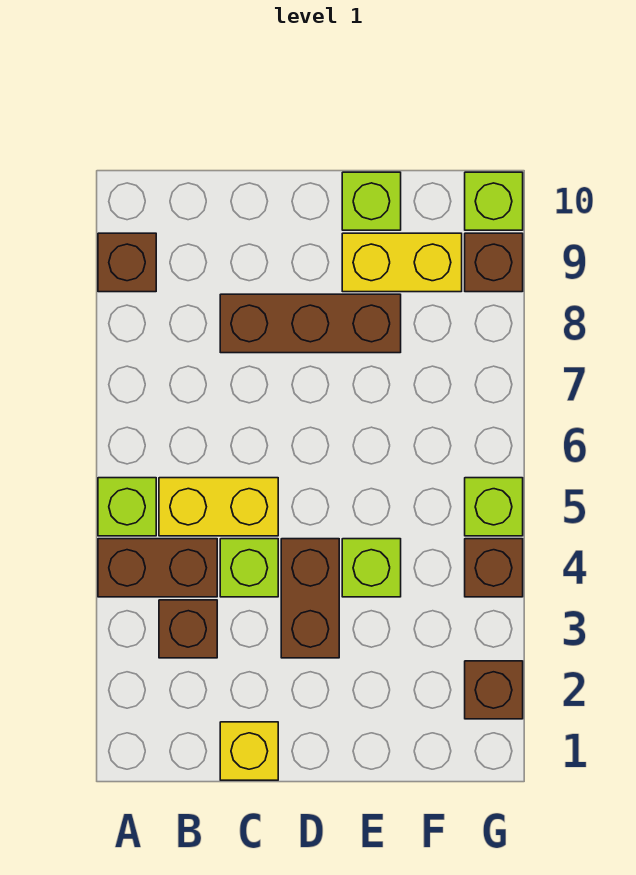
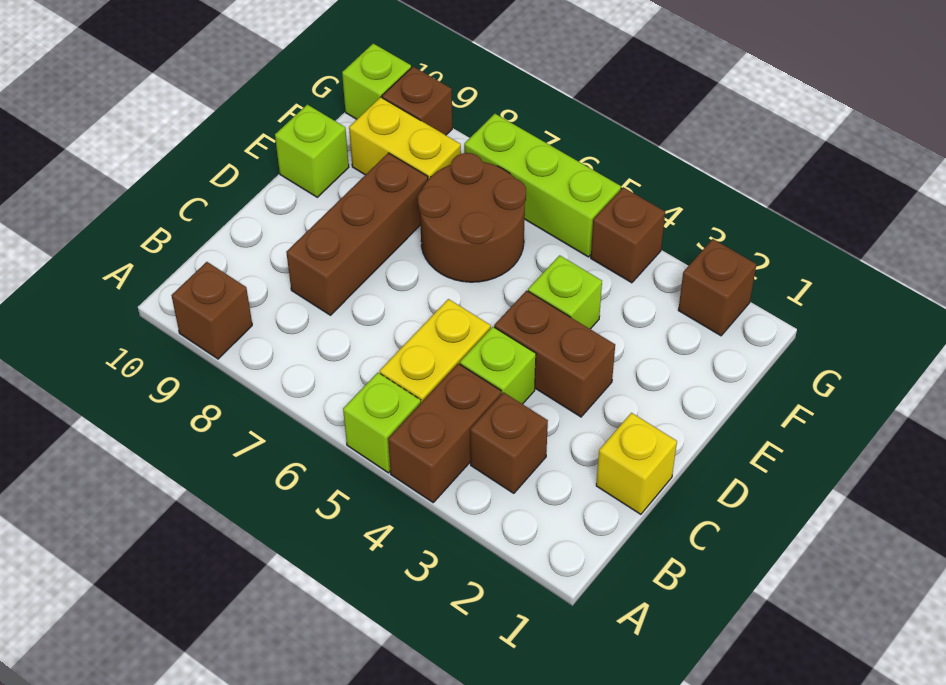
none -> brown 2x2 round brick [418,153,526,282]
yellow 1x2 brick [342,233,462,292] -> yellow 1x2 brick turned to [349,97,461,180]
lime 1x1 brick [465,478,523,536] -> lime 1x3 brick [464,114,621,257]

